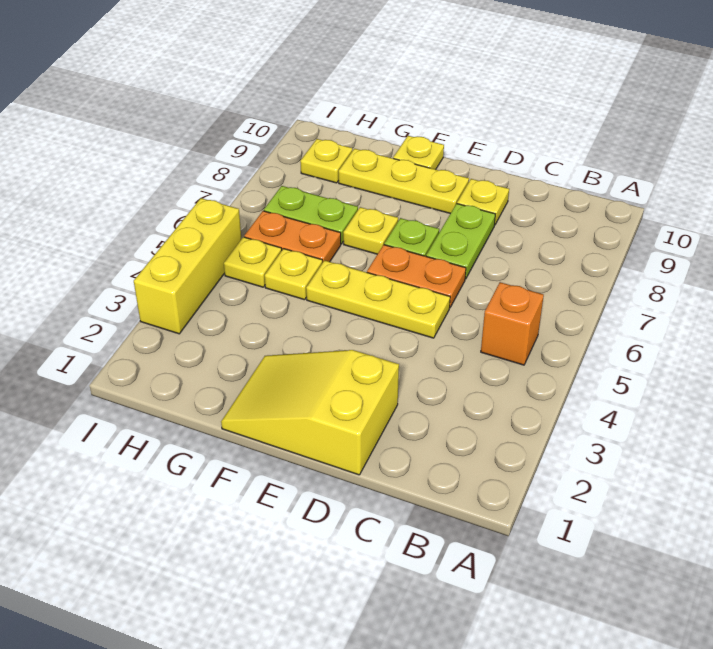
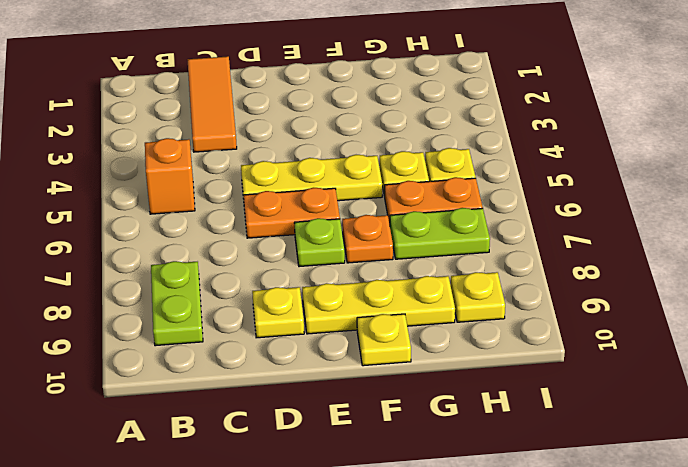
none -> orange 1x3 tile [188,56,237,152]
yellow 2x3 slope [221,350,399,475] -> none
lime 1x2 plate [426,204,495,279] -> lime 1x2 plate moved to [151,261,203,346]
yellow 1x1 plate [343,207,398,254] -> orange 1x1 plate [342,215,393,263]
yellow 1x3 brick [134,198,241,334] -> none

